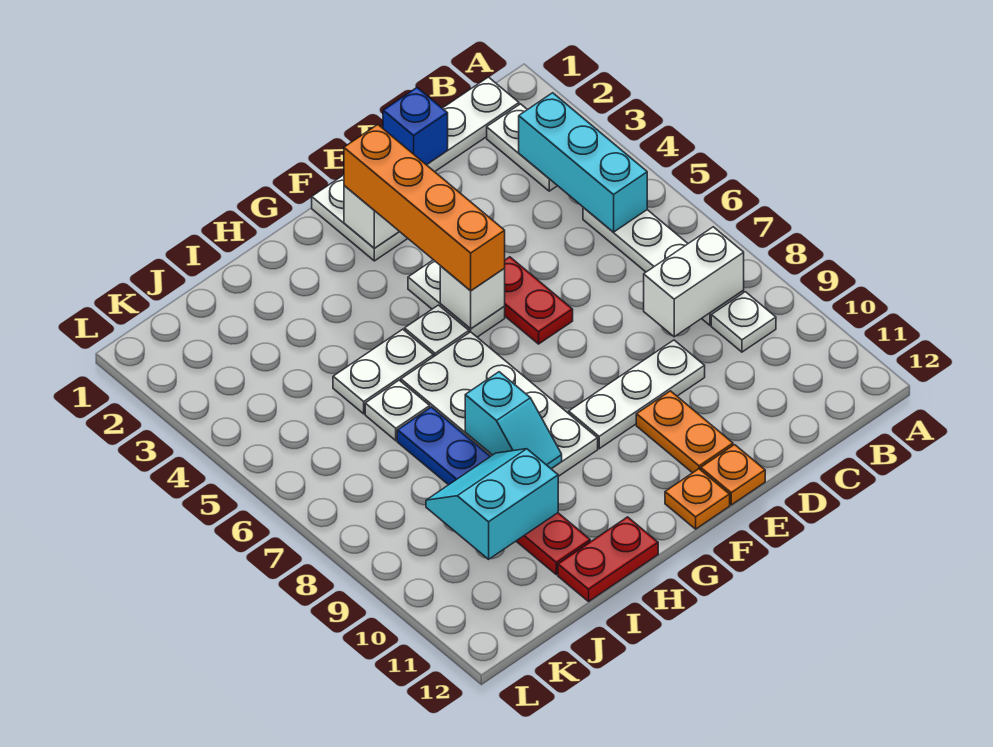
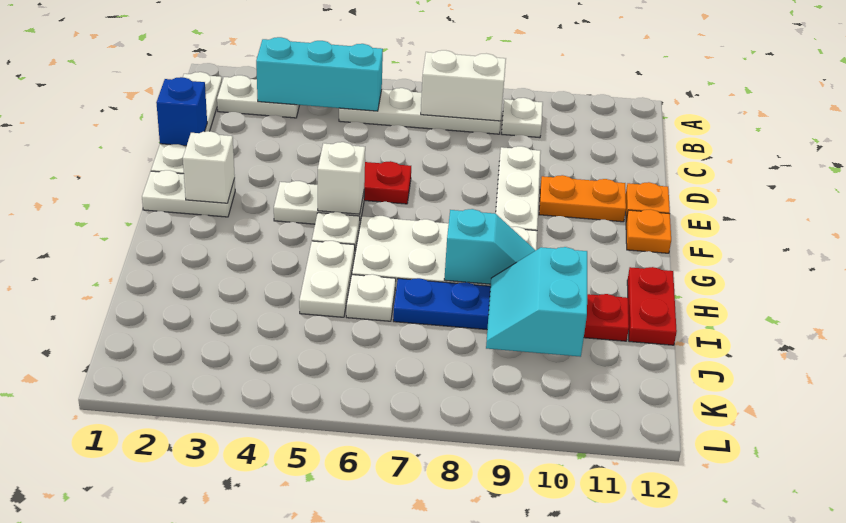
white 1x2 brick [644,227,744,337] -> white 1x2 brick turned to [421,50,506,121]
orange 1x4 brick [344,125,505,291] -> none

